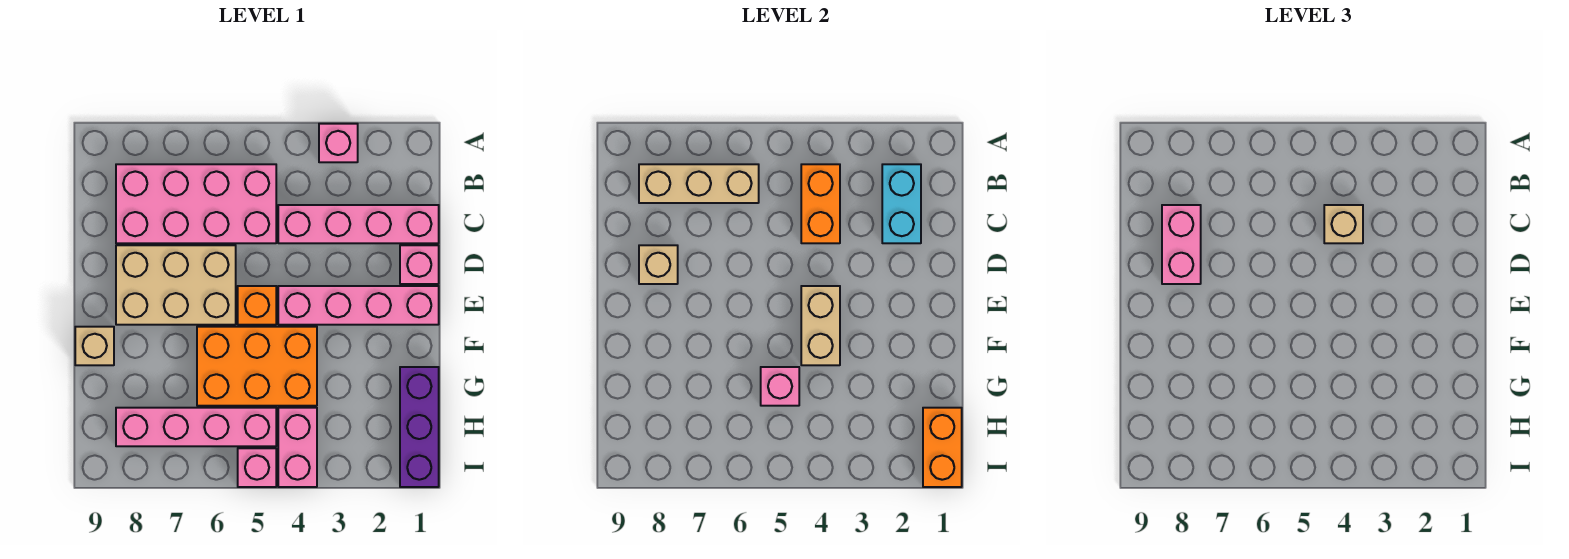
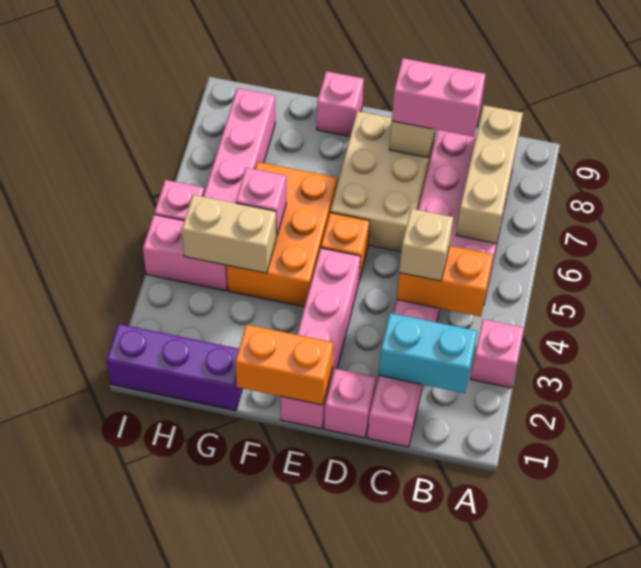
tan 1x2 brick [801,286,840,365] -> tan 1x2 brick moved to [182,195,276,273]
tan 1x1 brick [75,327,114,365] -> pink 1x1 brick [317,71,364,136]
orange 1x2 brick [923,408,962,487] -> orange 1x2 brick moved to [235,324,333,405]

